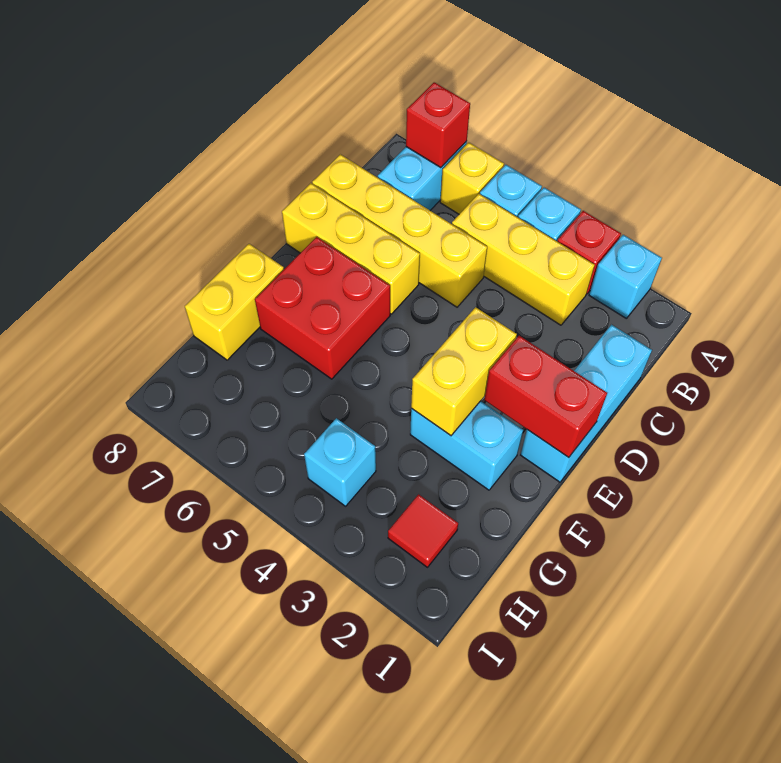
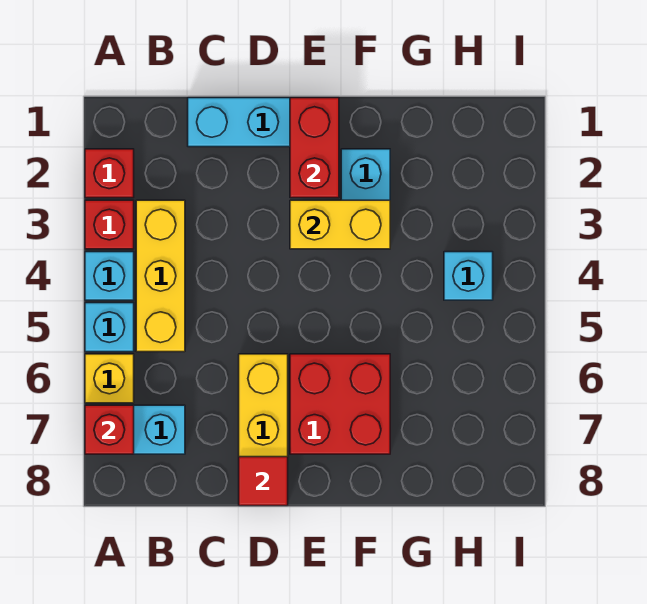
cyan 1x1 brick [589,235,662,319] -> red 1x1 brick [85,149,134,198]
yellow 1x4 brick [312,154,487,307] -> none
yellow 1x2 brick [185,244,284,360] -> none
red 1x1 tile [388,494,458,567] -> red 1x1 tile moved to [239,457,288,506]

